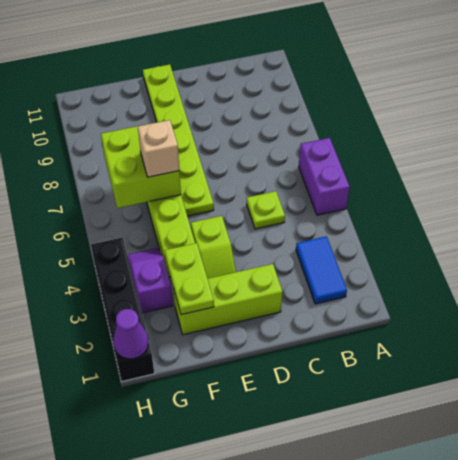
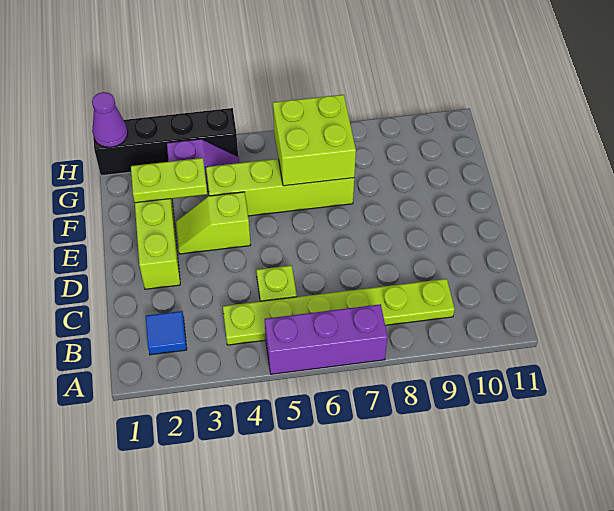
purple 1x2 brick [299,138,350,215] -> purple 1x3 brick [265,304,388,374]
blue 1x2 tile [296,236,347,304] -> blue 1x1 tile [146,311,187,355]
lime 1x6 plate [143,64,214,216] -> lime 1x6 plate moved to [223,279,455,345]
tan 1x1 brick [138,120,179,177] -> none

